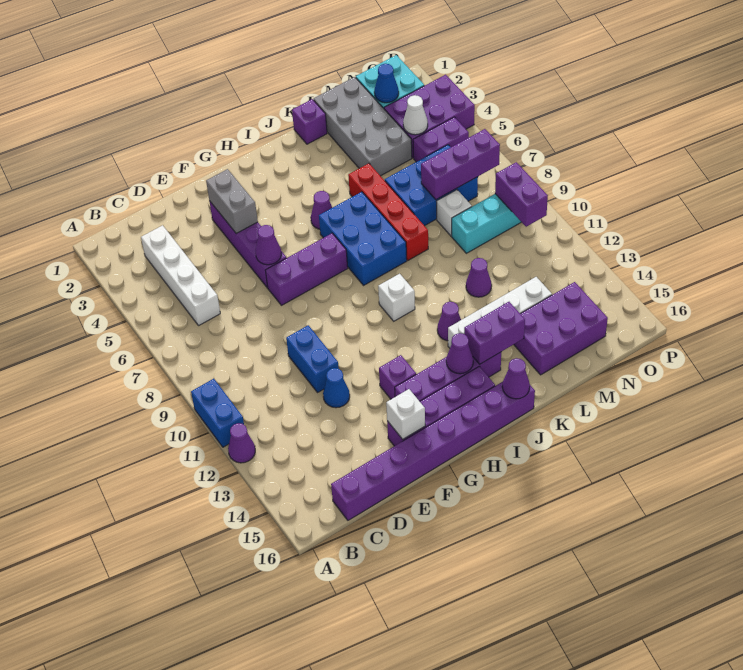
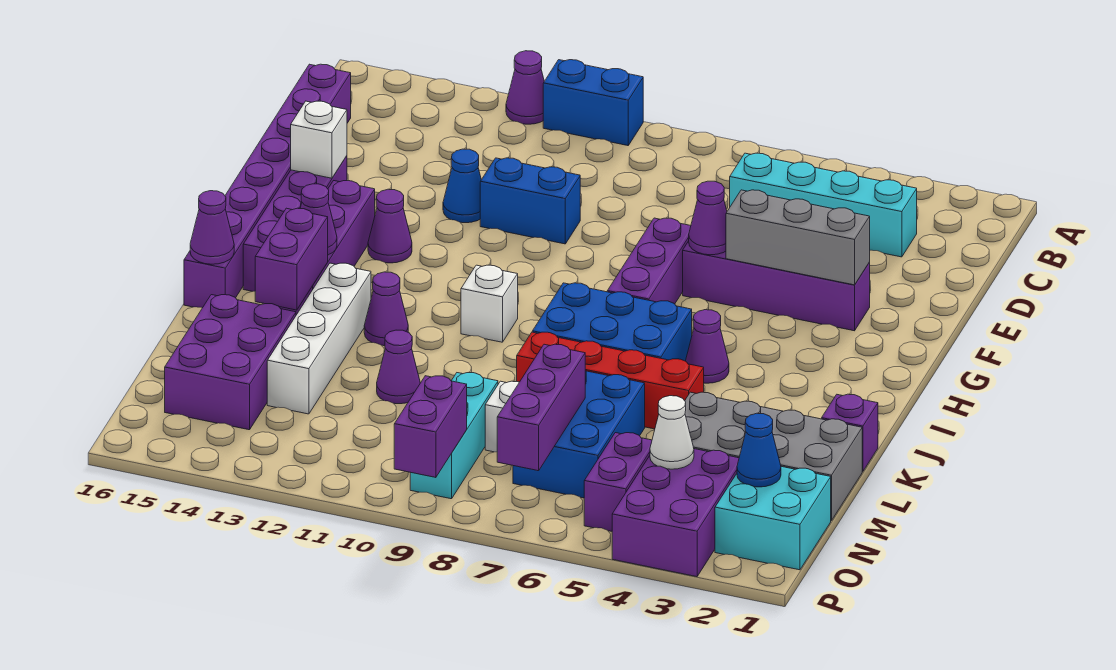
white 1x4 brick [141,225,220,326] -> cyan 1x4 brick [730,153,917,257]
grey 1x2 brick [206,169,258,234] -> grey 1x3 brick [726,190,870,285]
purple 1x1 brick [379,355,416,399] -> purple 1x1 cone [368,189,412,263]
purple 1x2 brick [495,162,548,227] -> purple 1x2 brick turned to [394,376,467,478]

